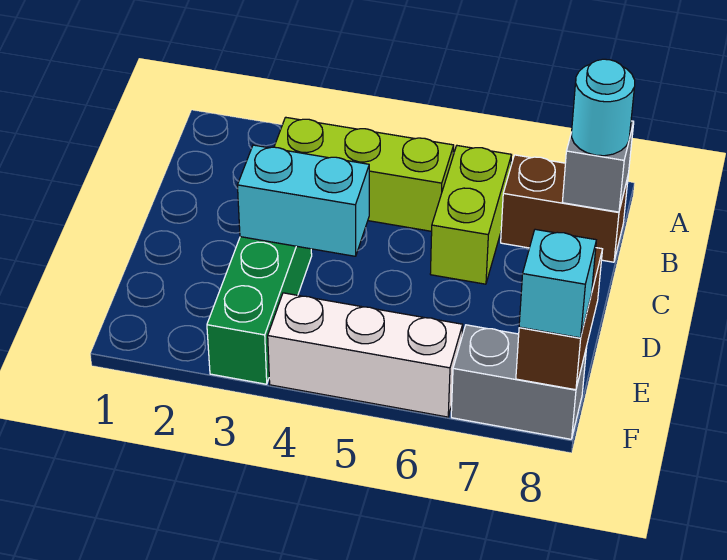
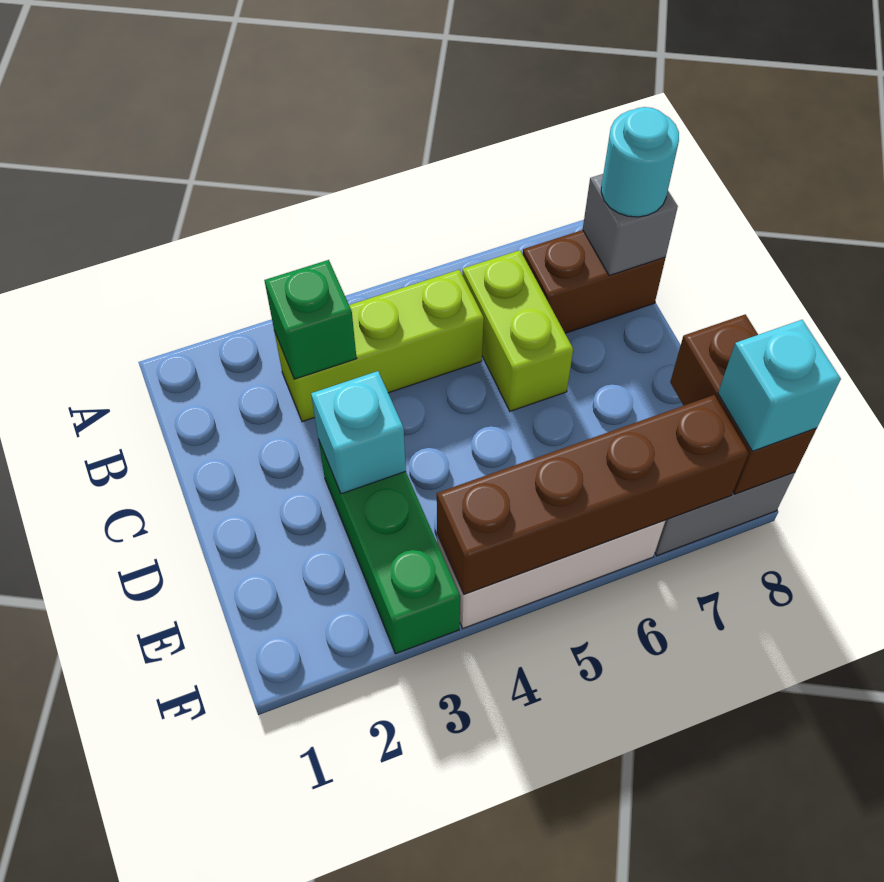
none -> green 1x1 brick [264,260,357,379]
cyan 1x2 brick [237,145,369,256] -> cyan 1x1 brick [311,371,406,494]
none -> brown 1x4 brick [437,395,749,595]

